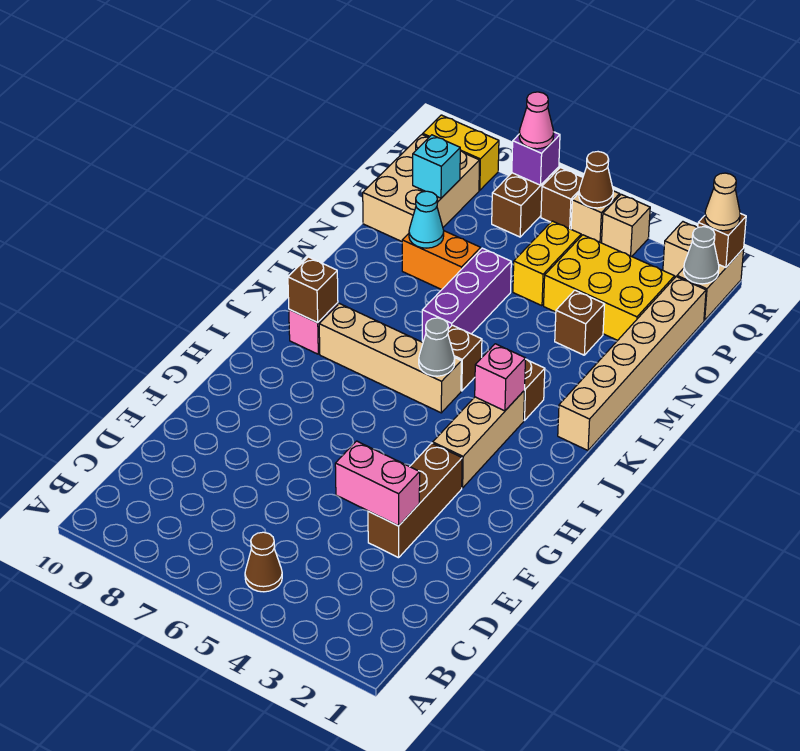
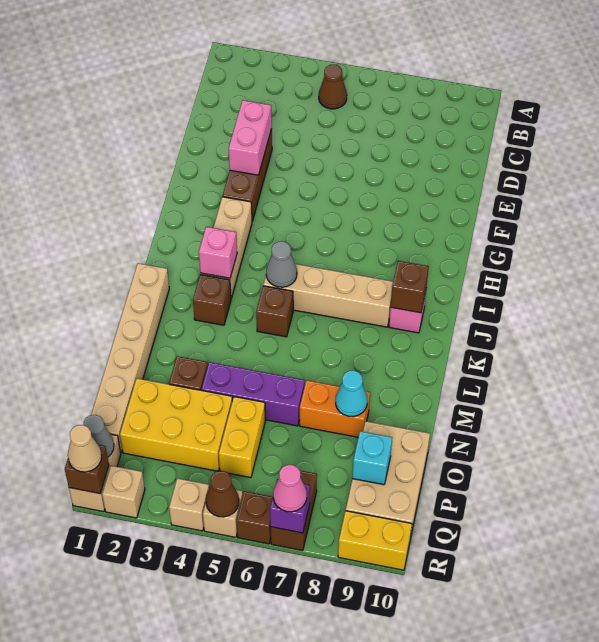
pink 1x2 brick [335,441,420,526] -> pink 1x2 brick turned to [229,100,272,175]
purple 1x3 brick [422,248,511,341] -> purple 1x3 brick turned to [202,362,305,426]

